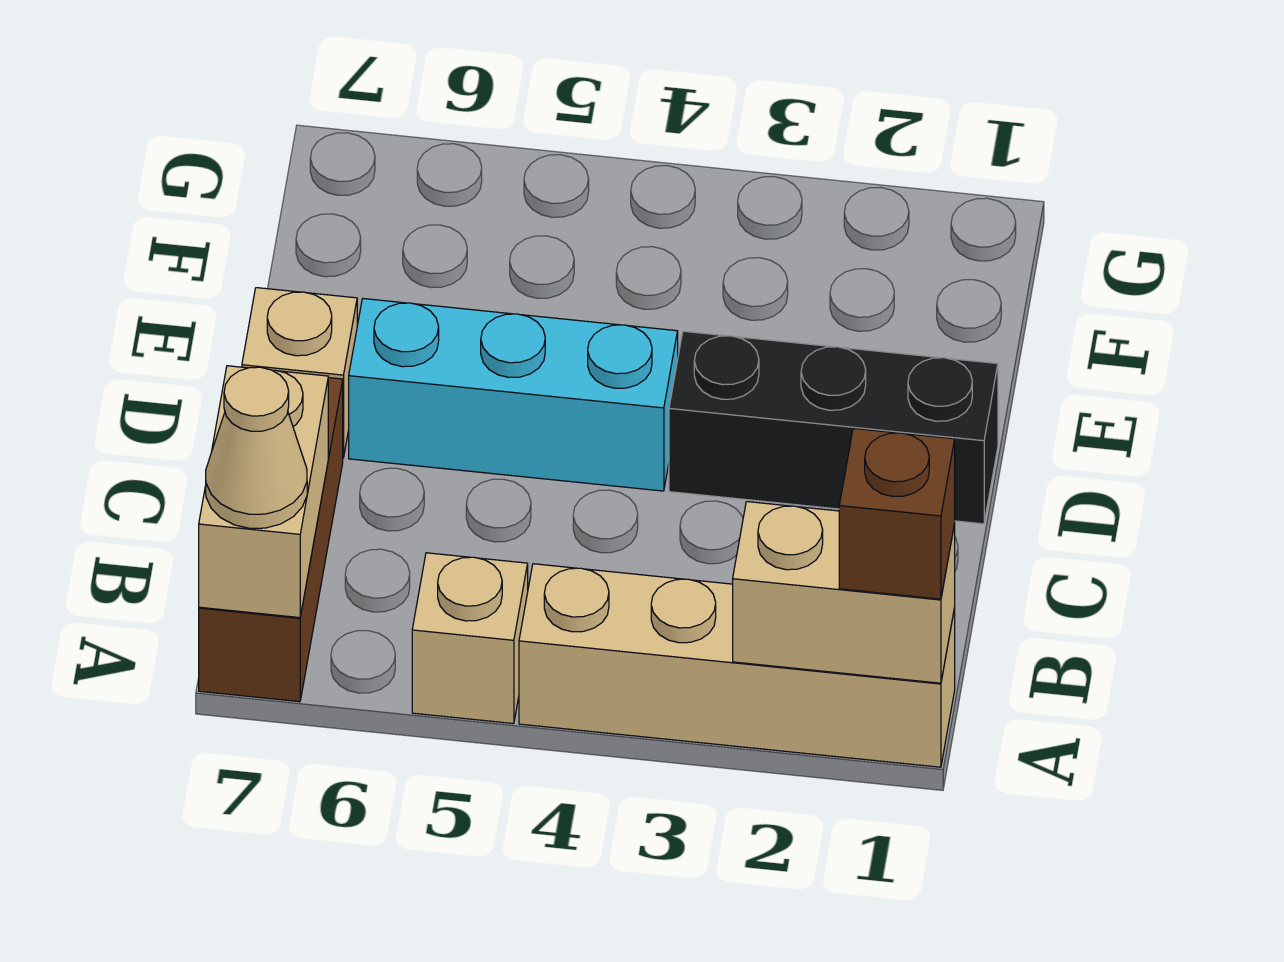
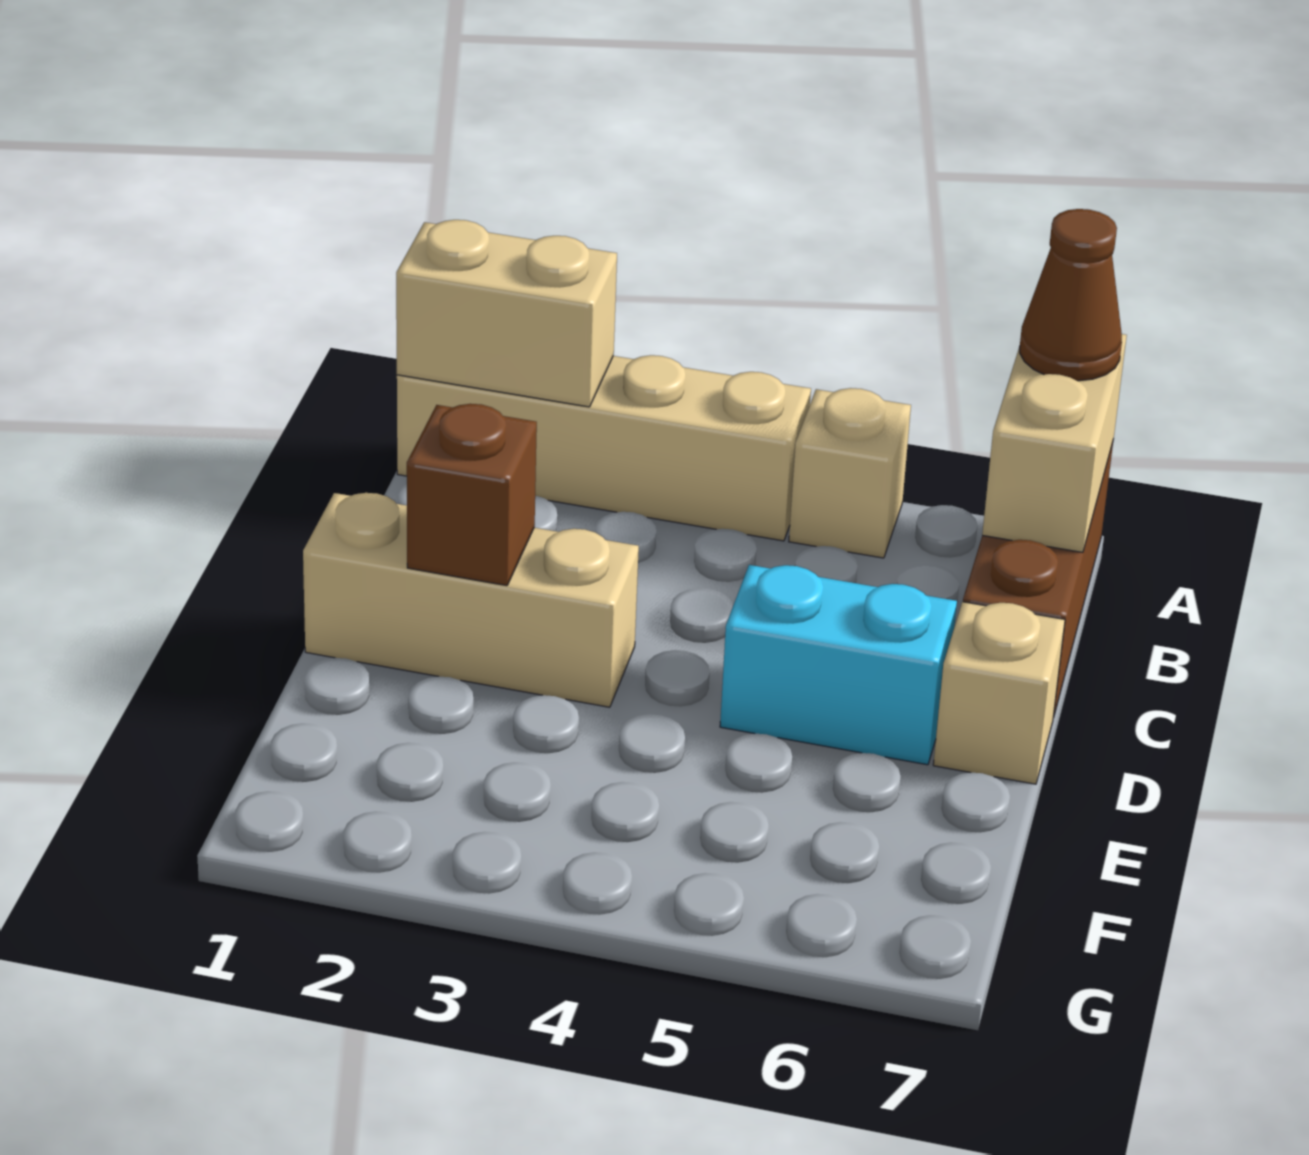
brown 1x1 brick [839,428,955,599] -> brown 1x1 brick moved to [407,404,537,586]
tan 1x1 cone [206,367,307,528] -> brown 1x1 cone [1020,209,1122,381]
black 1x3 brick [669,331,998,524] -> tan 1x3 brick [303,493,639,707]
cyan 1x3 brick [349,299,678,491] -> cyan 1x2 brick [720,565,957,765]

